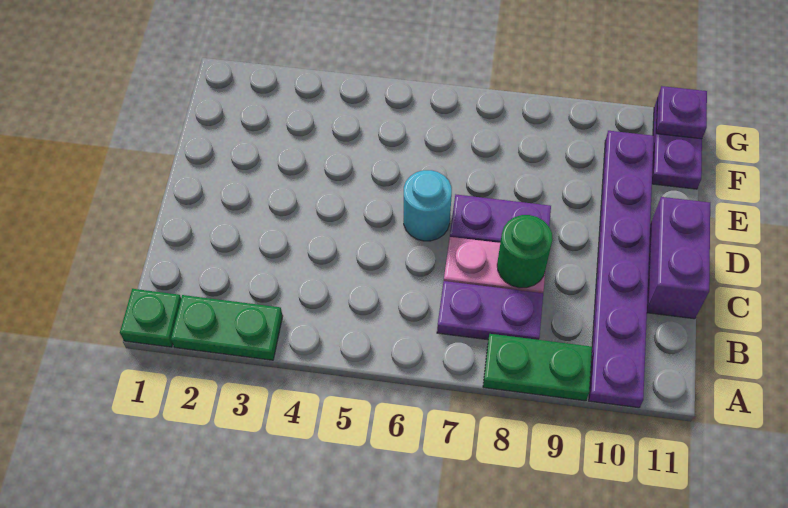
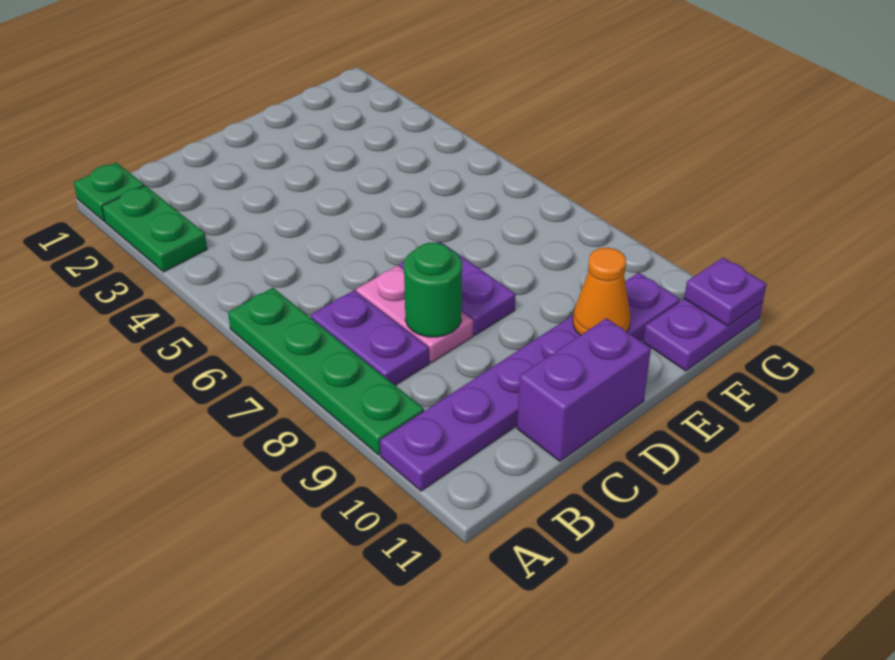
green 1x2 plate [483,334,592,401] -> green 1x4 plate [228,288,424,455]
cyan 1x1 round brick [404,170,452,241] -> none
none -> orange 1x1 cone [573,248,630,335]

